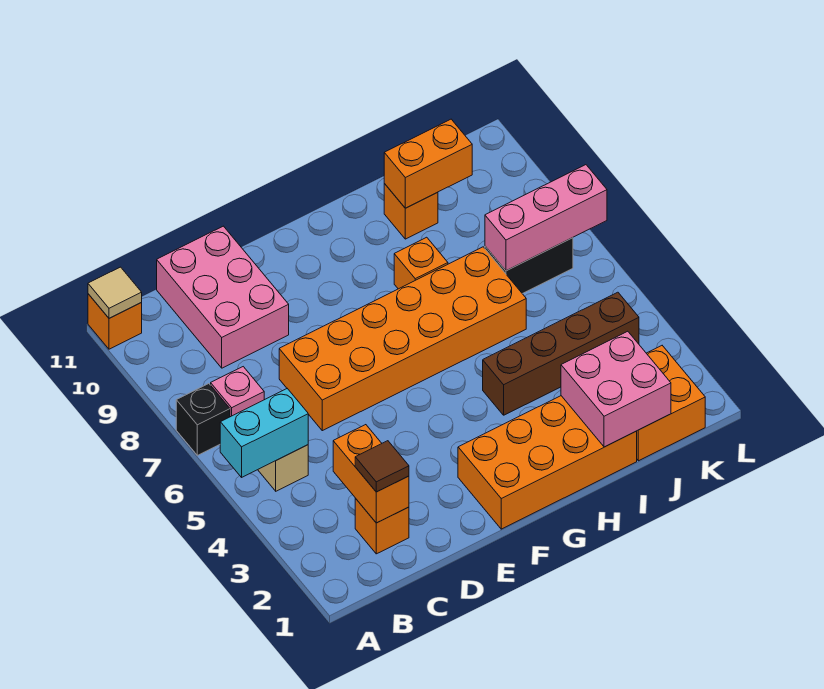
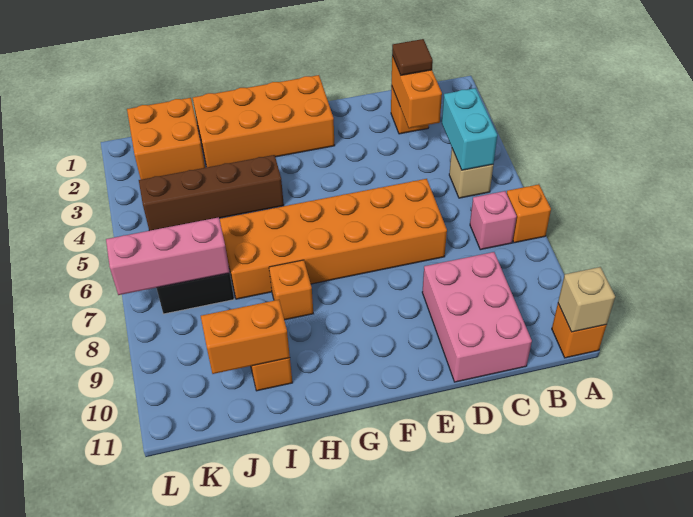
cyan 1x2 brick [220,389,308,477] -> cyan 1x2 brick turned to [442,88,497,170]
black 1x1 brick [176,384,230,455] -> orange 1x1 brick [507,184,551,243]
tan 1x1 tile [88,267,142,318] -> tan 1x1 brick [558,267,615,332]
pink 2x2 brick [561,331,671,447] -> none

